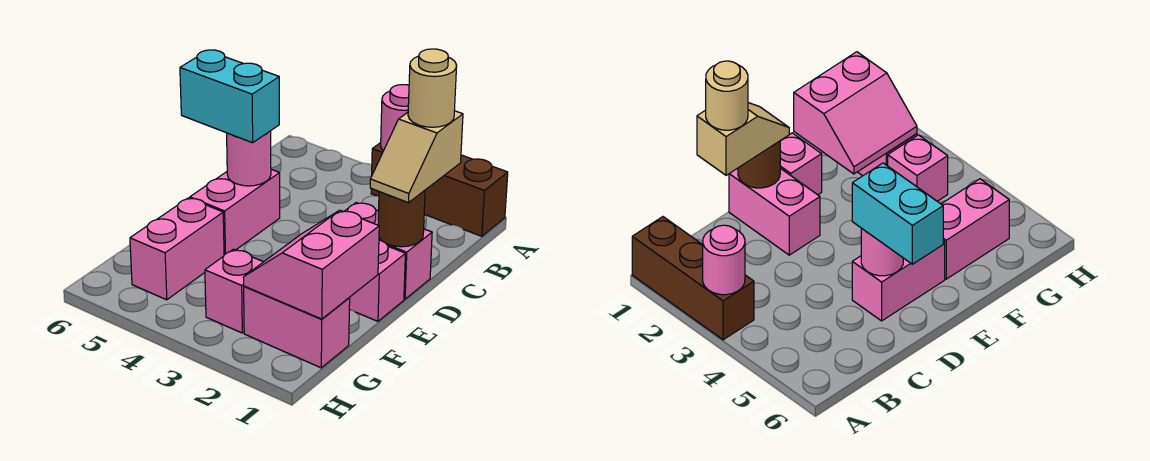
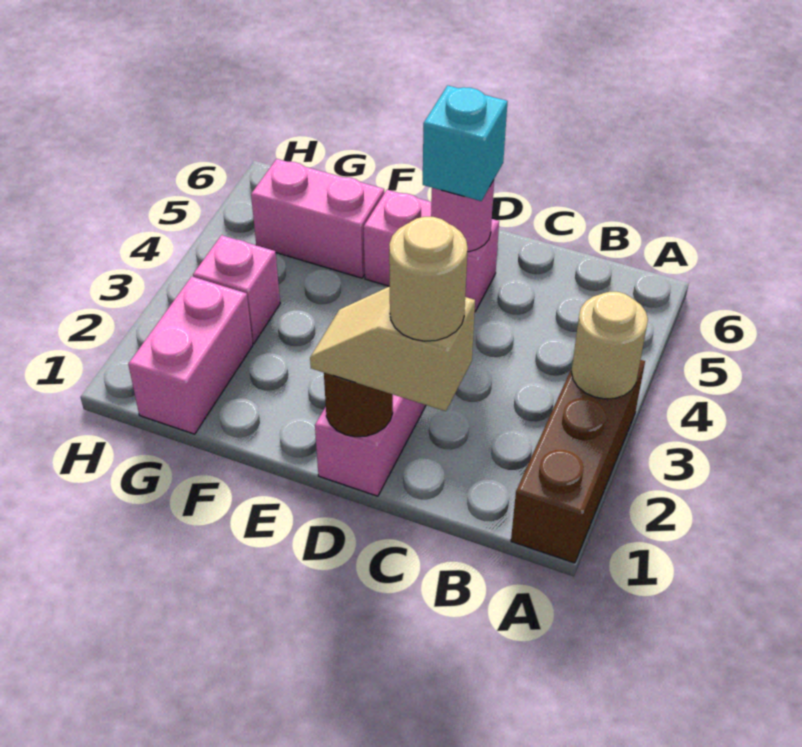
pink 1x1 round brick [381,85,409,151] -> tan 1x1 round brick [571,292,648,399]
cyan 1x2 brick [180,50,279,143] -> cyan 1x1 brick [423,85,508,201]
pink 1x1 brick [349,240,405,321] -> none
pink 2x2 slope [243,210,379,319] -> none

